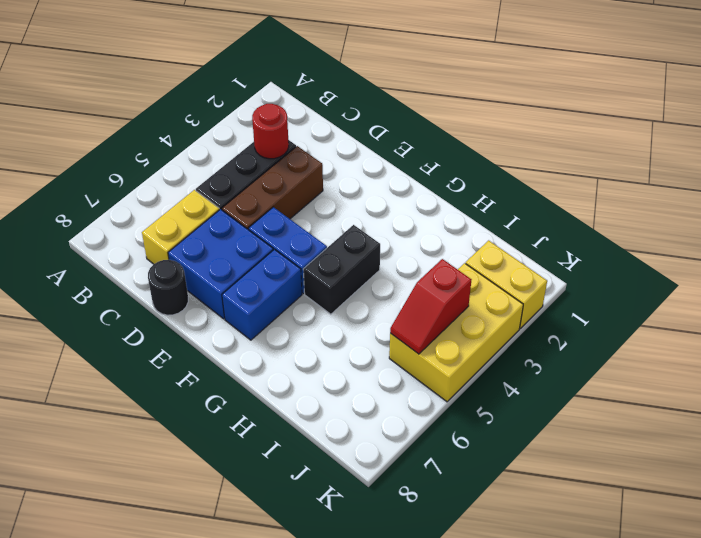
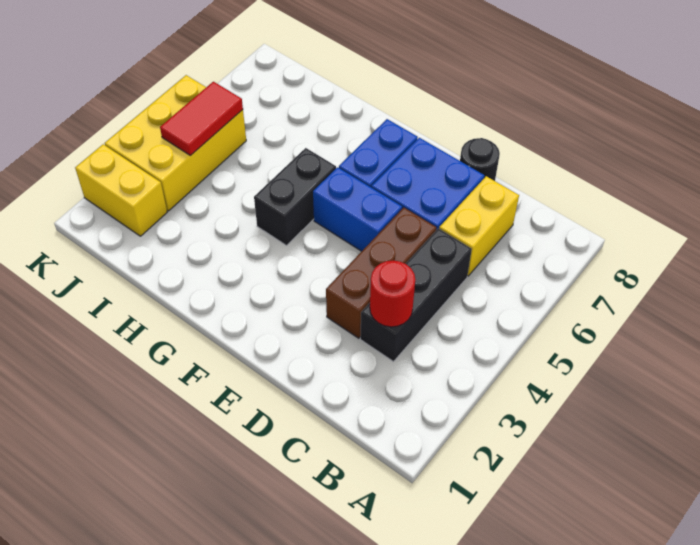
red 1x2 slope [390,259,471,354] -> red 1x2 tile [160,82,243,156]

